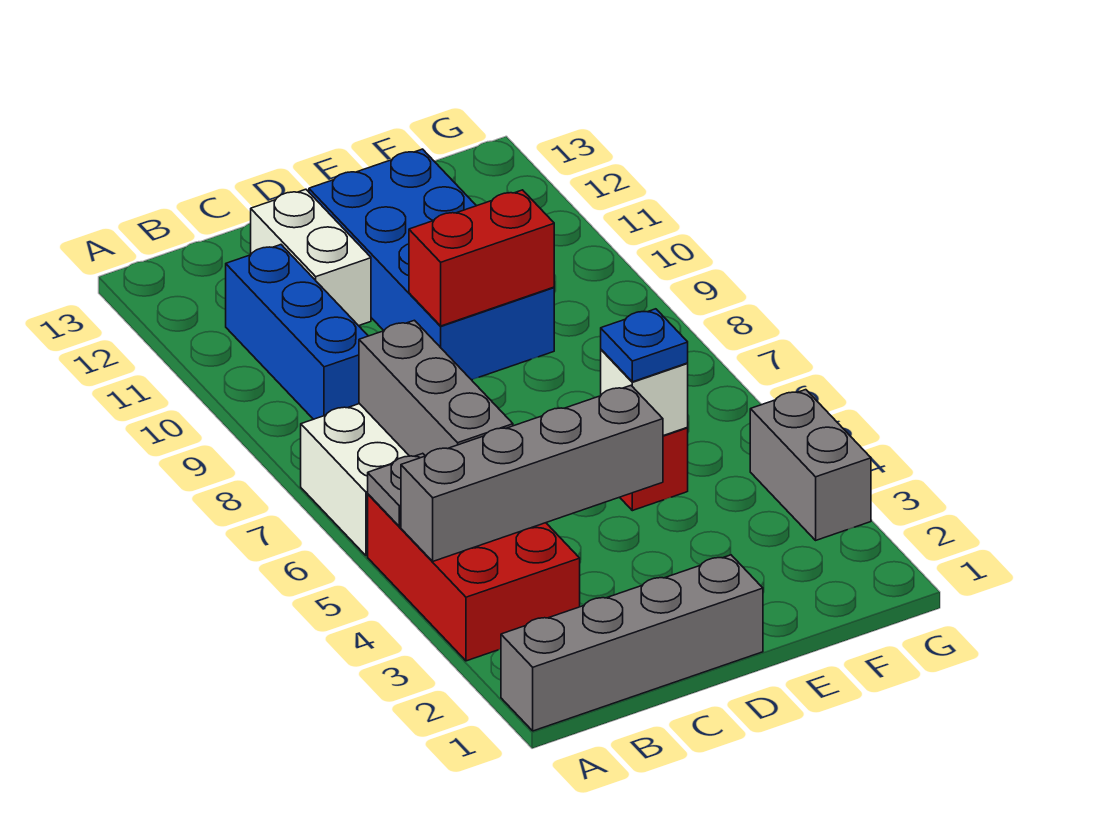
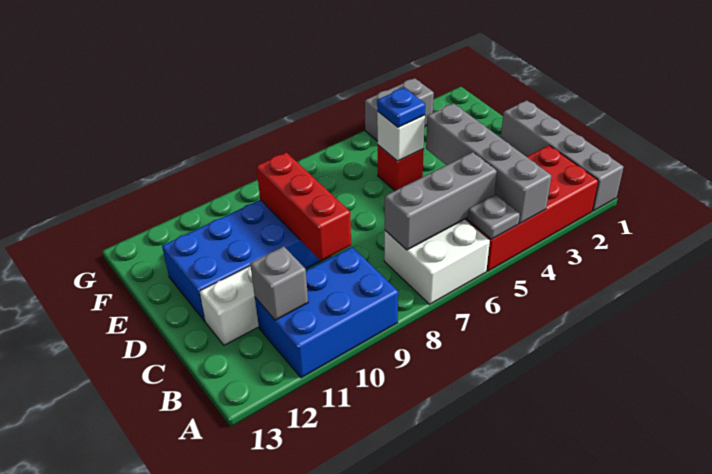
red 2x3 brick [368,494,580,661] -> red 2x4 brick [465,145,598,271]
blue 1x3 brick [226,245,368,419] -> blue 2x3 brick [255,247,398,378]
none -> grey 1x1 brick [250,246,308,320]
red 1x2 brick [409,190,554,326] -> red 1x3 brick [256,152,351,261]

